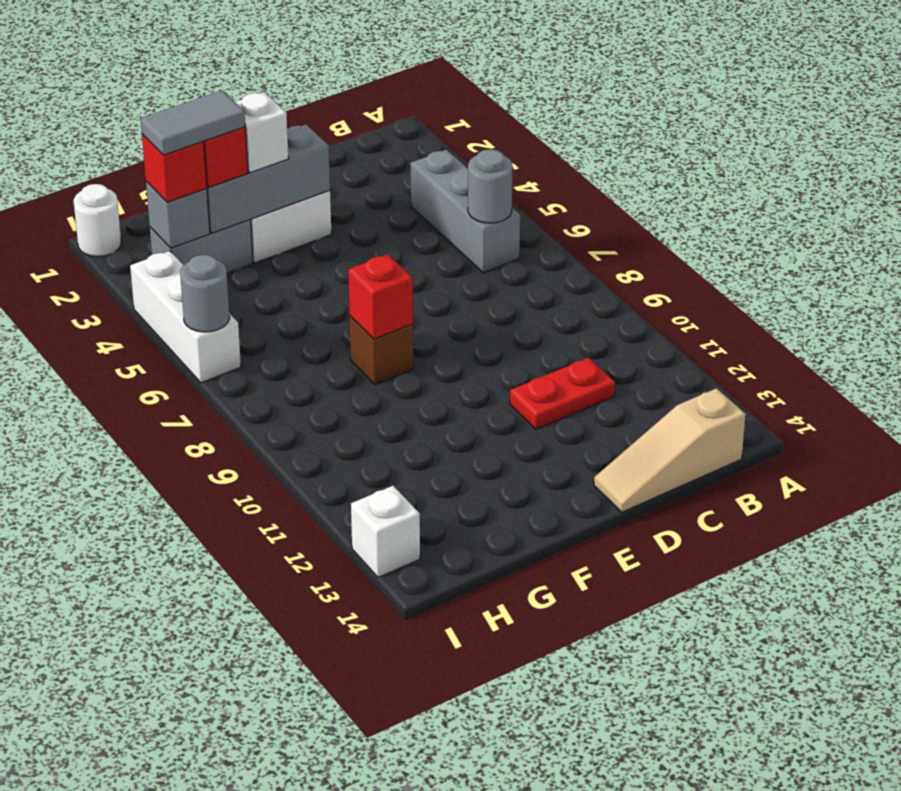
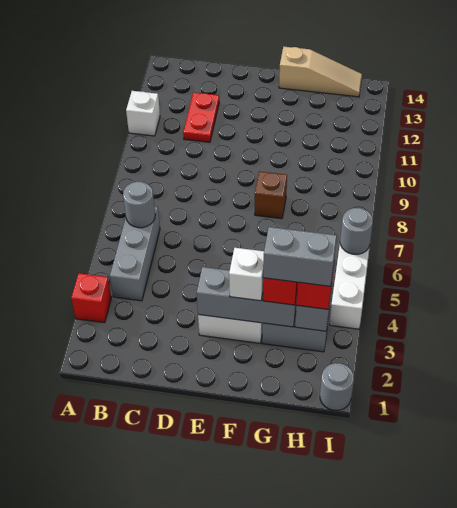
tan 1x3 slope [594,388,746,512] -> tan 1x3 slope moved to [279,47,362,97]
red 1x2 plate [510,358,615,429] -> red 1x2 plate turned to [183,92,219,142]
red 1x1 brick [348,254,413,339] -> red 1x1 brick moved to [71,273,111,323]
grey 1x2 tile [141,90,245,155] -> grey 1x2 brick [263,227,337,286]
white 1x1 round brick [74,184,121,257] -> grey 1x1 round brick [320,363,354,410]
white 1x1 brick [351,486,420,578] -> white 1x1 brick moved to [126,91,160,136]

